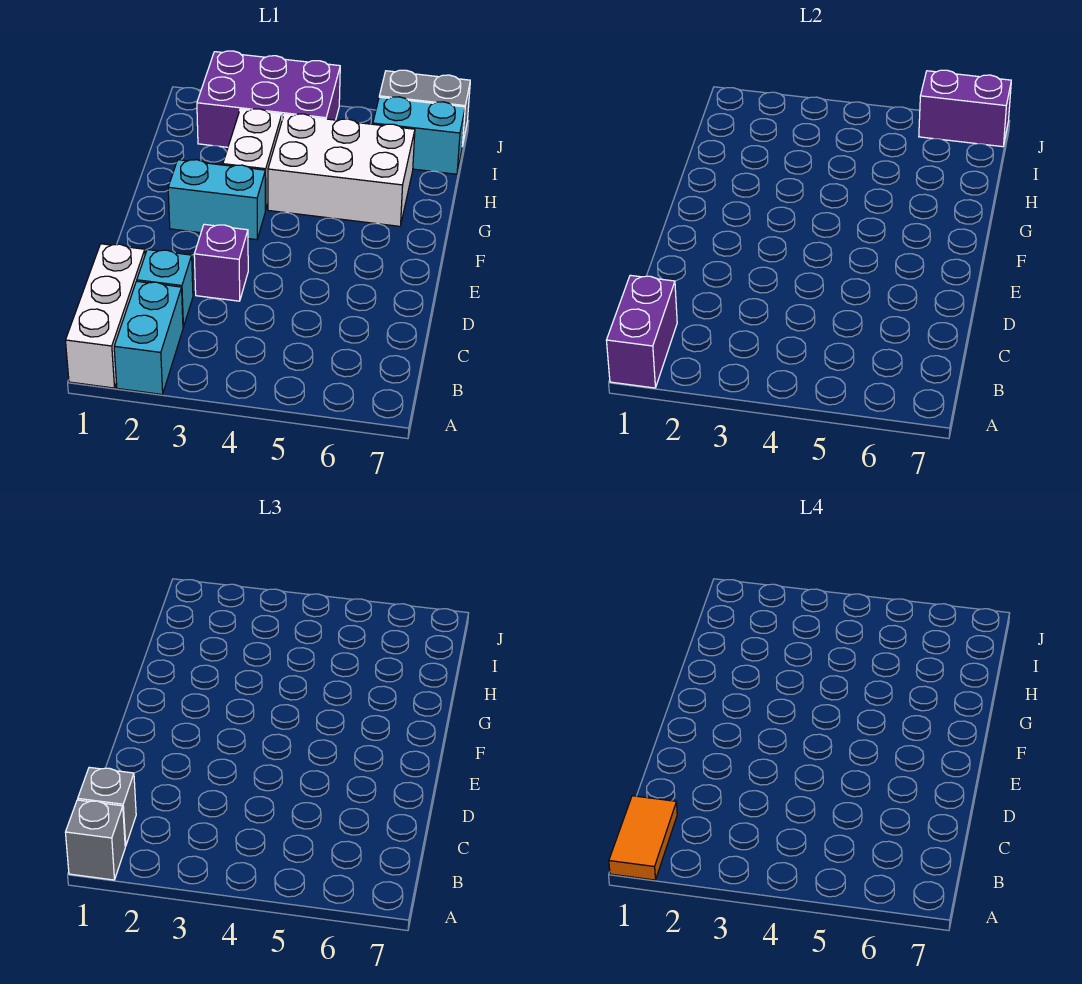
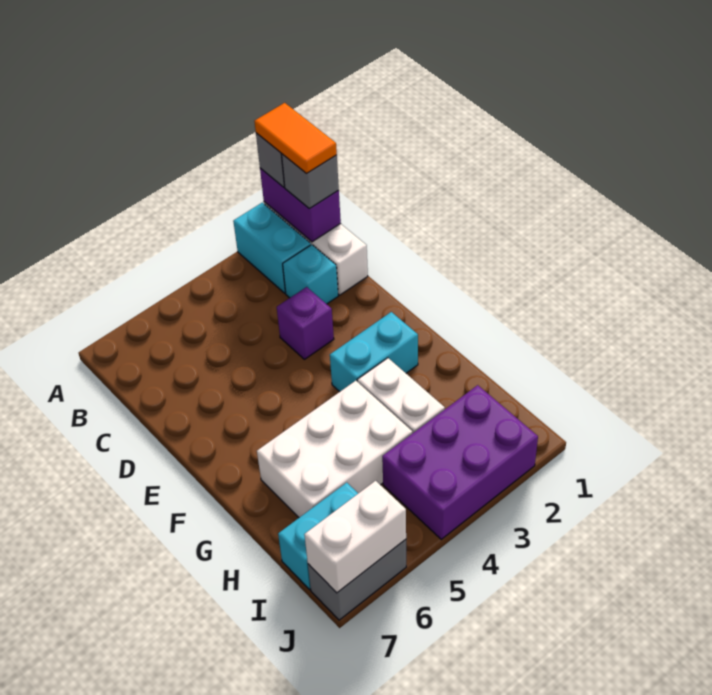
purple 1x2 brick [919,70,1011,147] -> white 1x2 brick [304,481,406,593]

